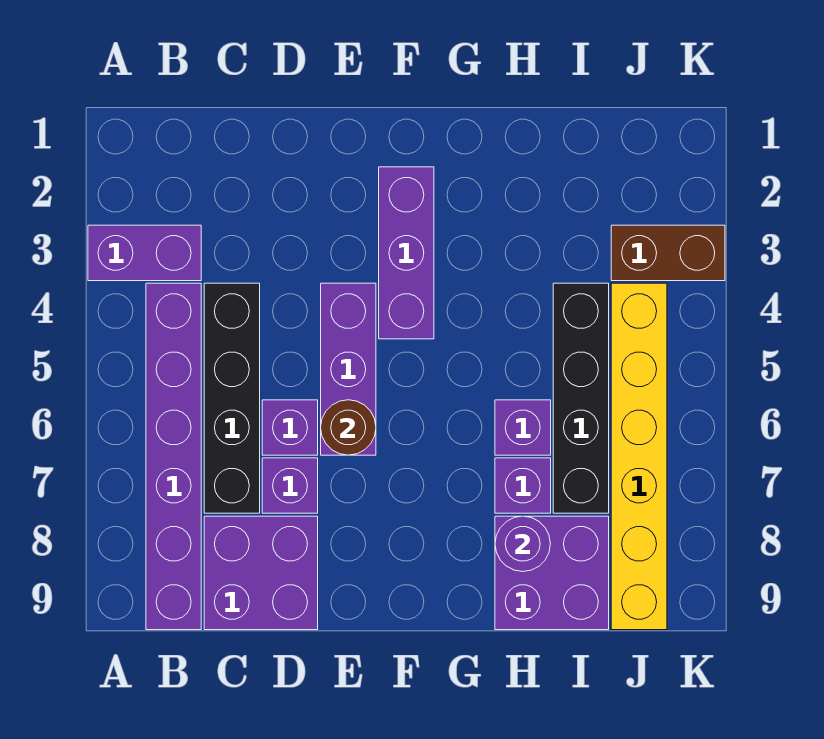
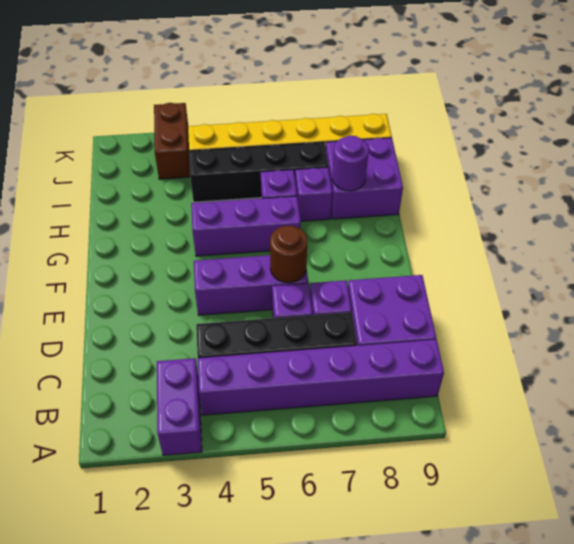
purple 1x3 brick [379,167,434,339] -> purple 1x3 brick moved to [191,196,301,256]

